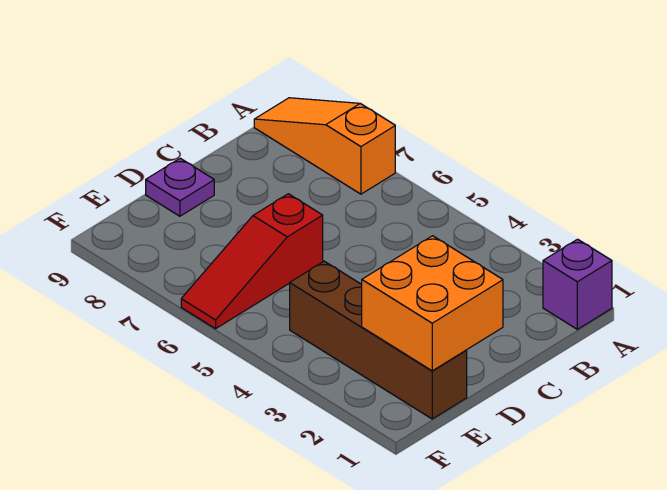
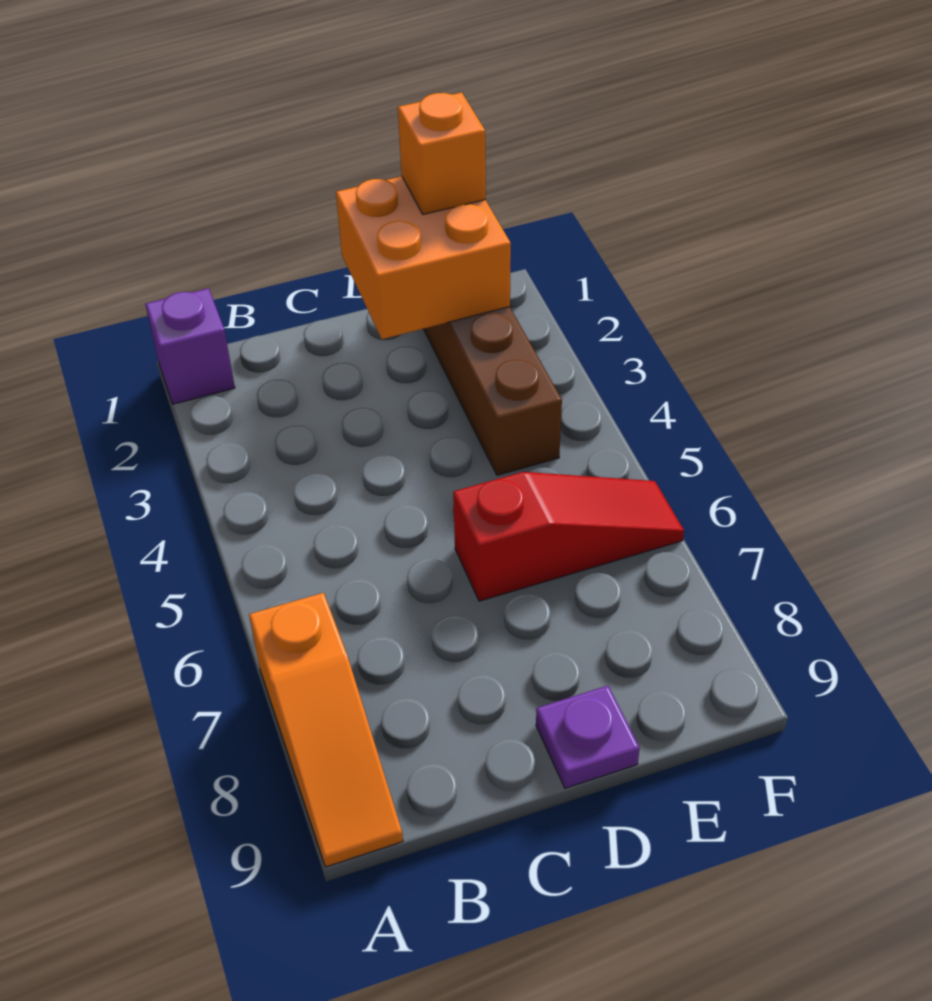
none -> orange 1x1 brick [398,92,486,214]

